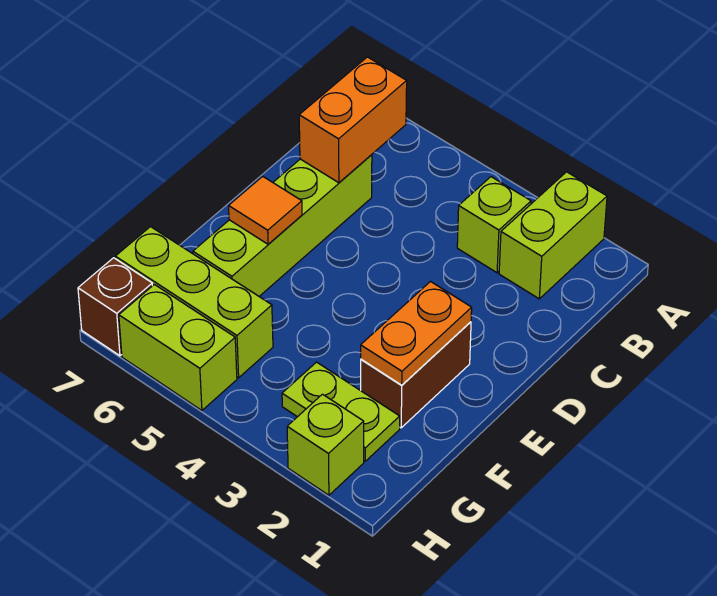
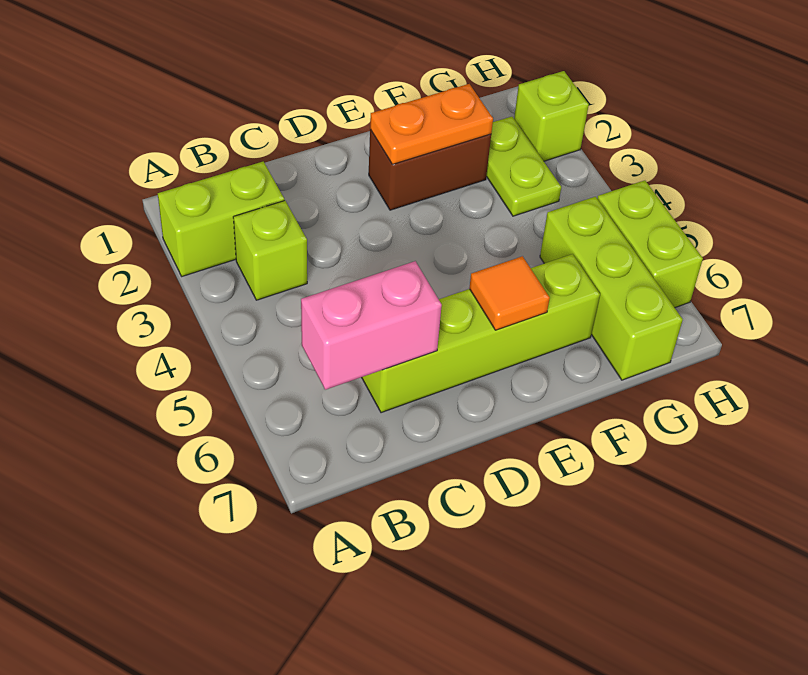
orange 1x2 brick [299,57,407,183] -> pink 1x2 brick [301,261,442,390]
brown 1x1 brick [78,258,152,356] -> none

